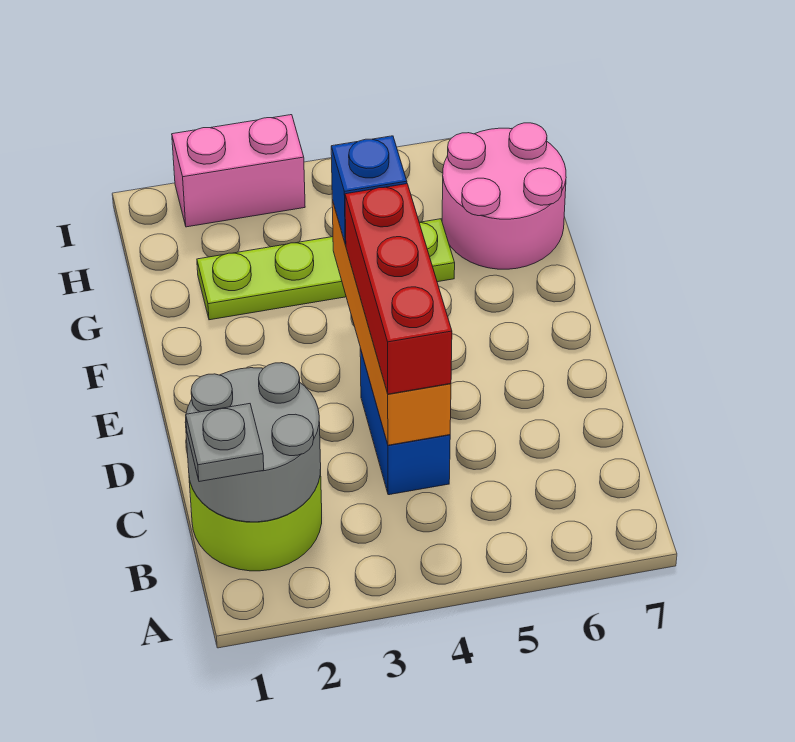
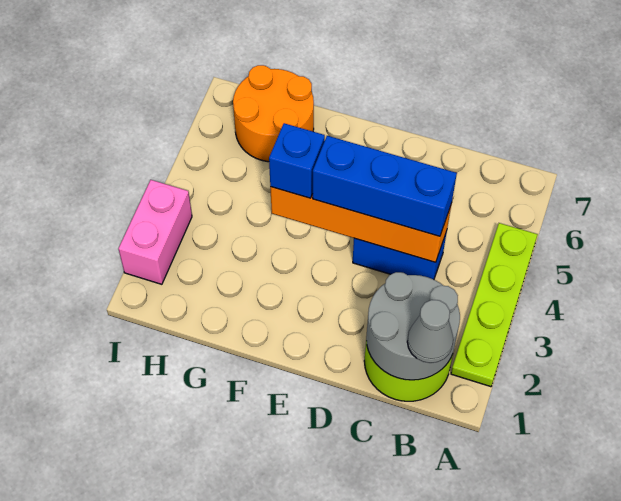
grey 1x1 plate [186,404,264,482] -> grey 1x1 cone [407,300,453,363]
red 1x3 brick [345,184,452,394] -> blue 1x3 brick [313,136,457,236]
lime 1x4 plate [197,219,455,320] -> lime 1x4 plate moved to [451,223,538,387]
pink 2x2 round brick [442,123,566,269] -> orange 2x2 round brick [233,65,314,162]

